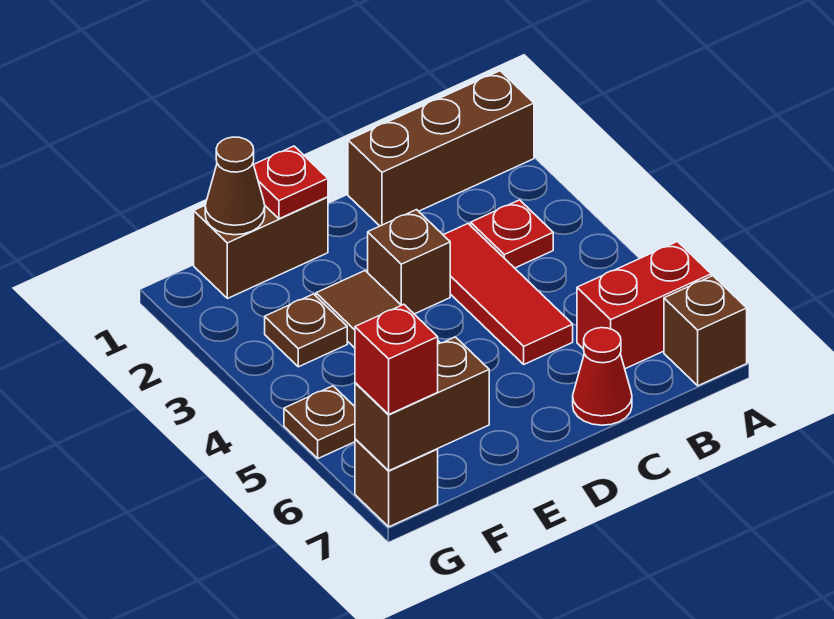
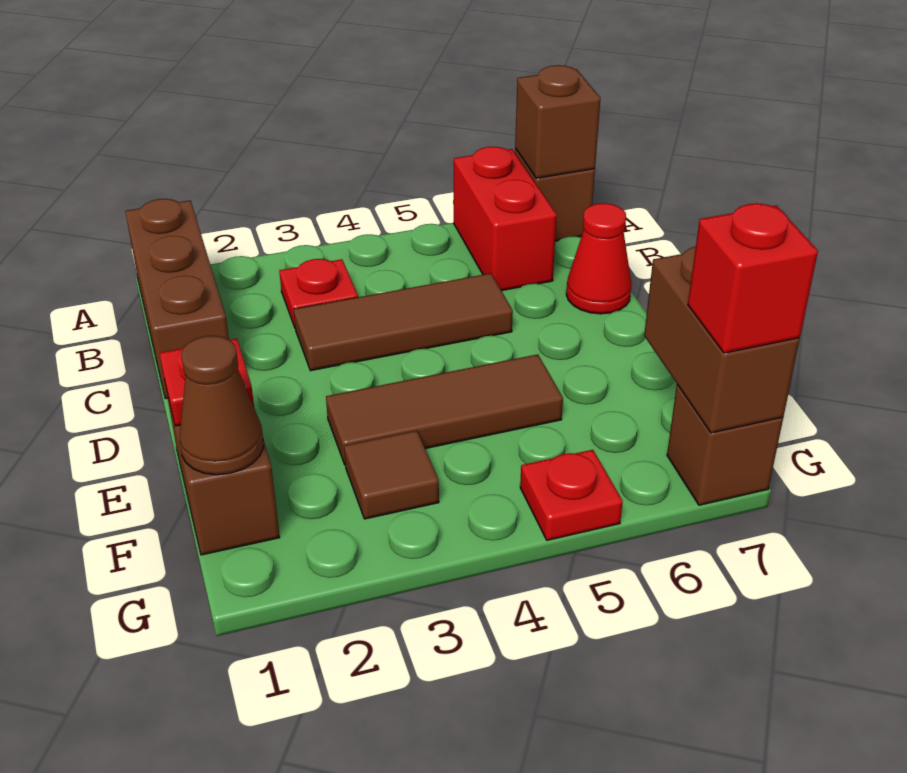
red 1x3 tile [444,224,573,364] -> brown 1x3 tile [294,273,513,371]
brown 1x1 brick [368,210,450,314] -> brown 1x1 brick moved to [515,65,601,178]
brown 1x1 plate [265,294,347,367] -> brown 1x1 tile [344,430,439,519]
brown 1x1 plate [284,386,355,458] -> red 1x1 plate [520,450,623,540]

